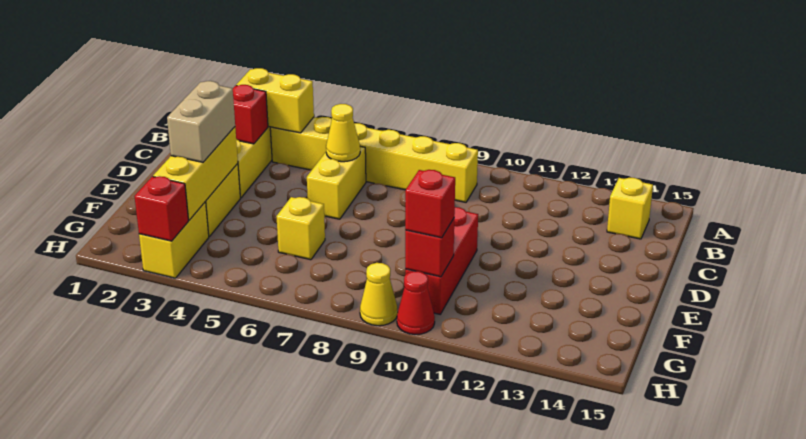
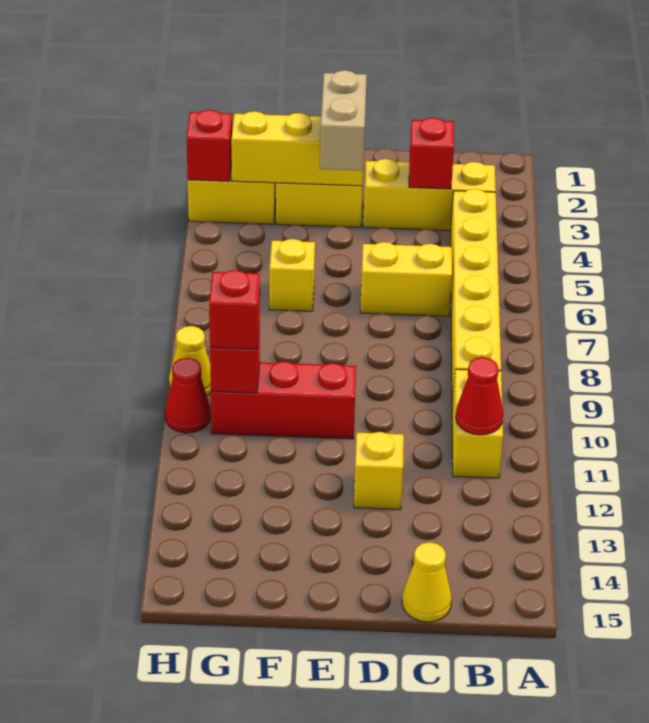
yellow 1x2 brick [236,68,314,133] -> yellow 1x2 brick moved to [452,369,503,478]
none -> red 1x1 cone [456,357,503,435]
yellow 1x1 brick [607,178,653,239] -> yellow 1x1 brick moved to [354,432,404,510]
yellow 1x1 cone [326,104,360,162] -> yellow 1x1 cone moved to [402,542,452,622]
tan 1x2 brick [167,81,235,162] -> tan 1x2 brick turned to [320,70,367,171]

